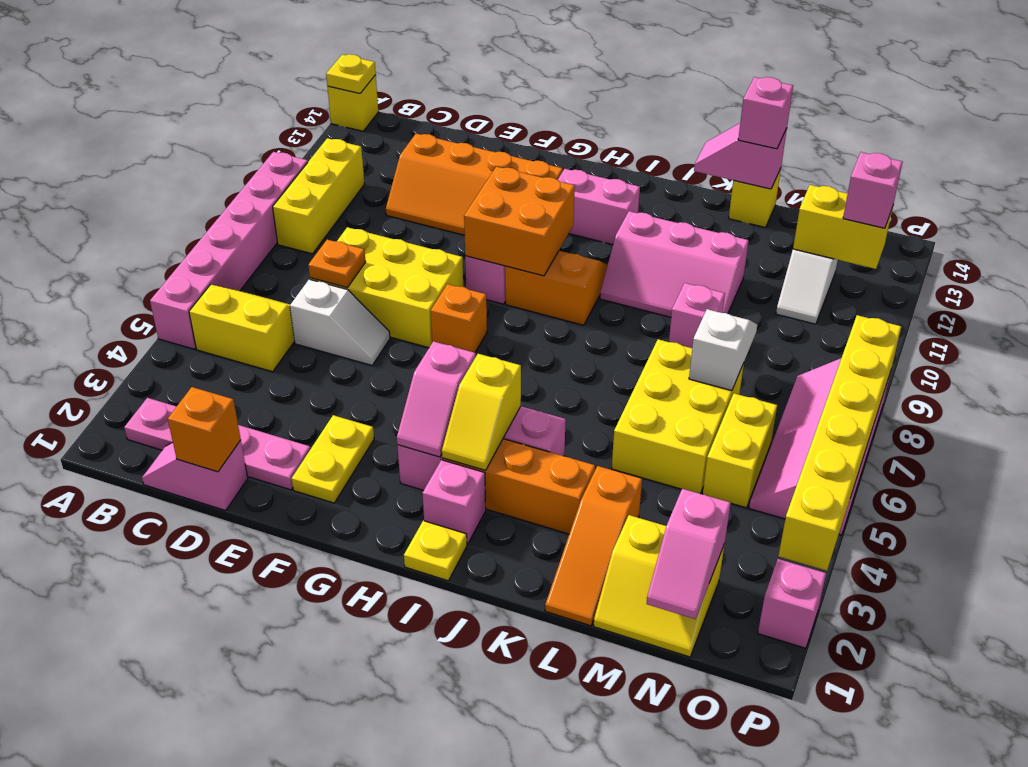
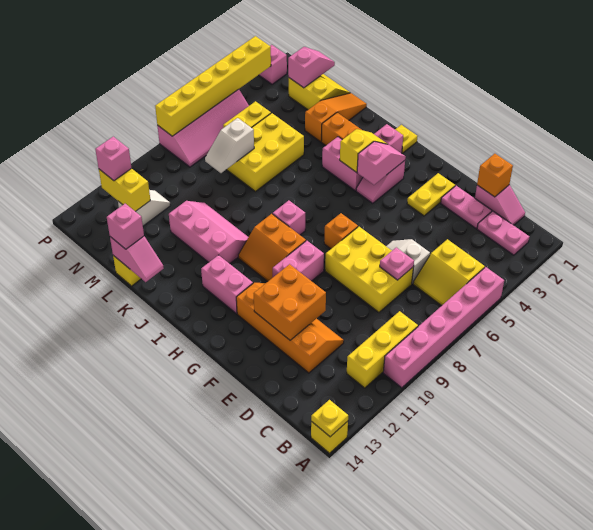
orange 1x1 plate [308,240,366,288] -> pink 1x1 plate [380,247,414,280]
orange 2x2 brick [464,167,575,276] -> orange 2x2 brick moved to [254,264,326,340]
pink 1x1 brick [669,283,725,348] -> pink 1x1 brick moved to [273,200,305,235]

